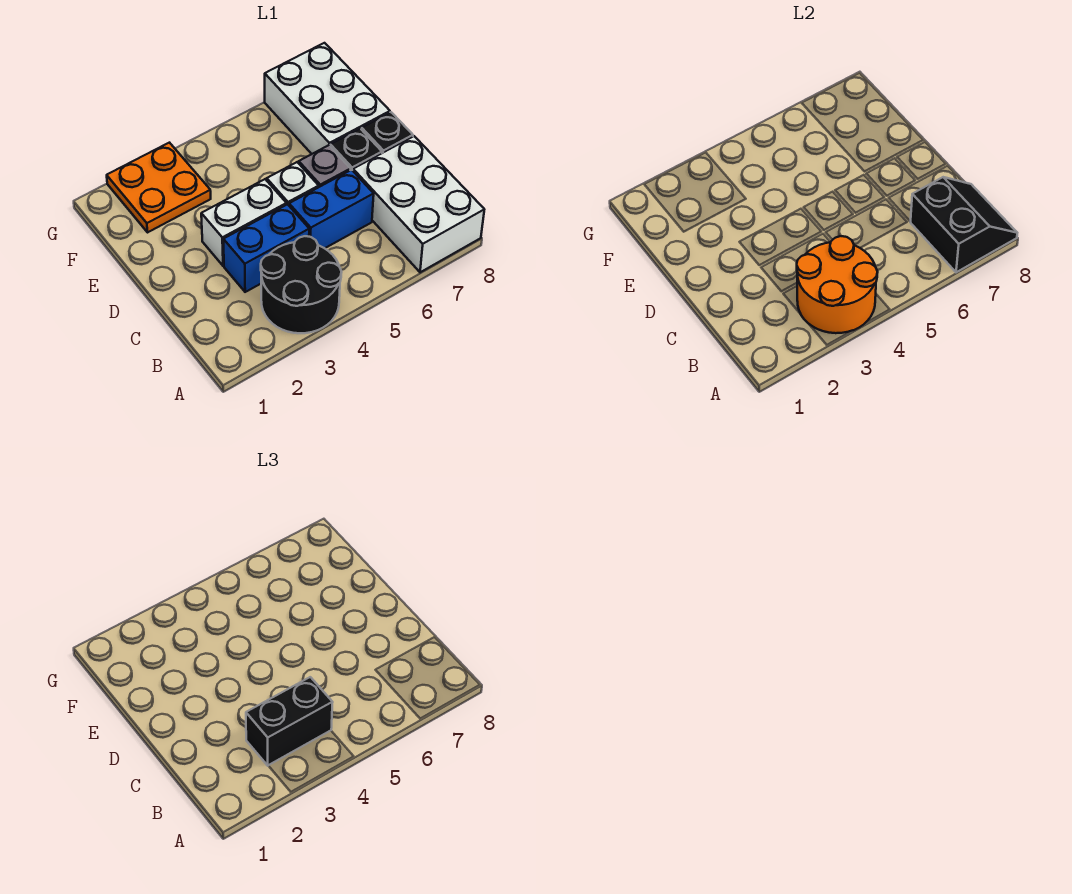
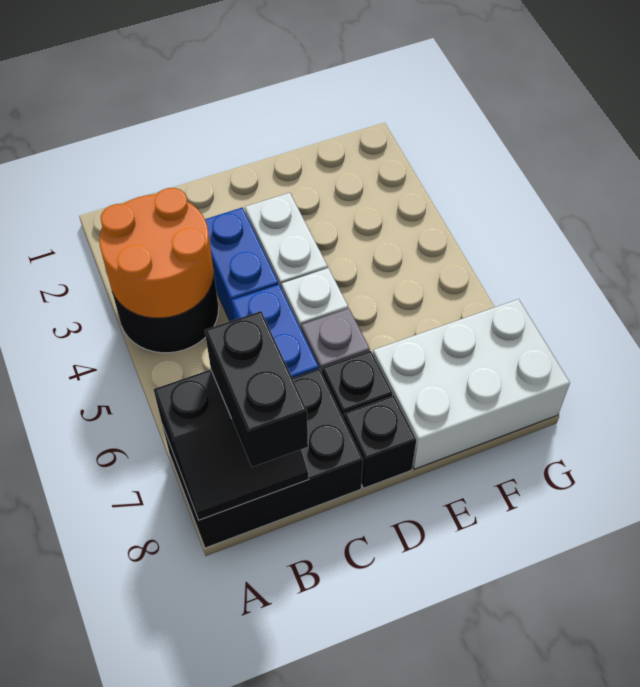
white 2x3 brick [353,136,484,272] -> black 2x3 brick [163,369,363,548]
black 1x2 brick [246,677,333,766] -> black 1x2 brick moved to [205,311,308,467]
orange 2x2 plate [107,143,211,232] -> none

